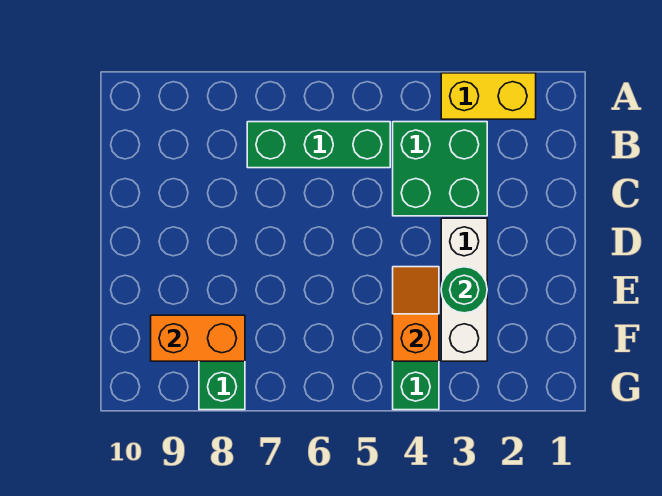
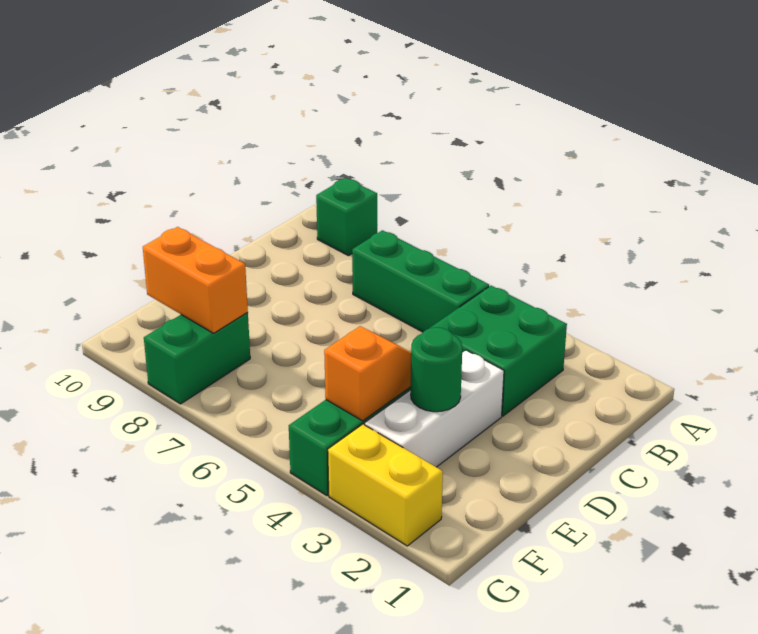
yellow 1x2 brick [441,73,536,119] -> yellow 1x2 brick moved to [328,424,443,546]
none -> green 1x1 brick [316,178,377,256]

